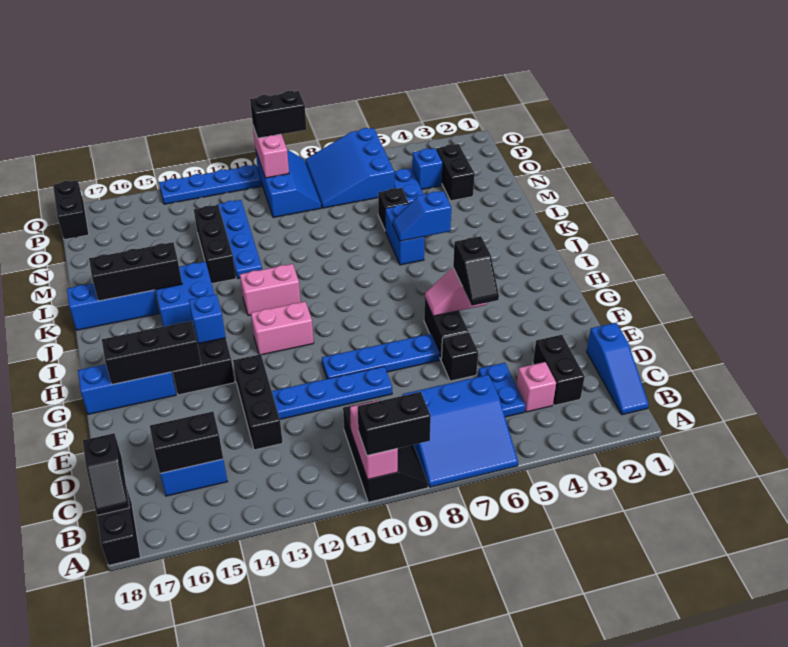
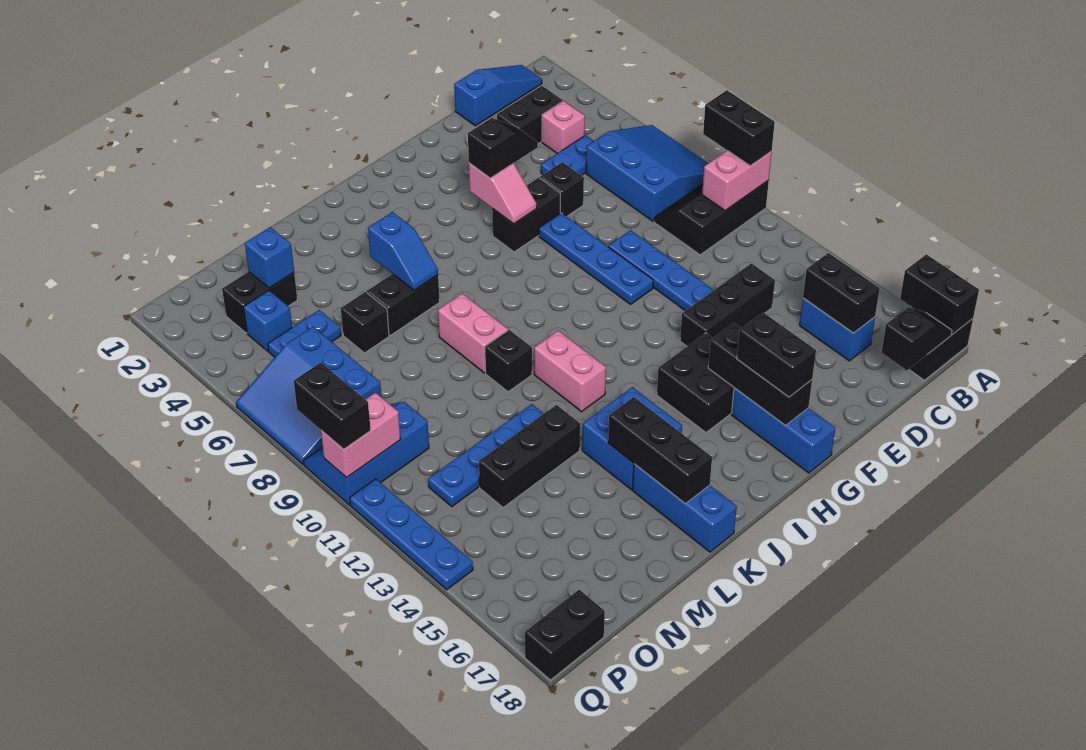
none -> black 1x2 brick [900,254,979,334]
none -> black 1x2 brick [737,313,816,397]
pink 1x2 brick [251,302,314,355] -> pink 1x2 brick moved to [438,293,508,373]
blue 1x1 brick [189,294,226,344] -> blue 1x1 brick moved to [245,227,294,288]
blue 1x2 brick [385,204,425,265] -> black 1x2 brick [367,274,440,335]
none -> black 1x1 brick [485,330,532,392]
blue 3x3 slope [305,128,394,208] -> blue 3x3 slope turned to [236,327,381,464]

